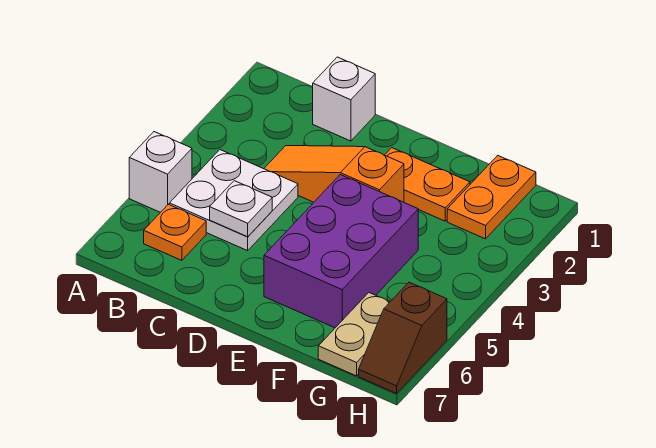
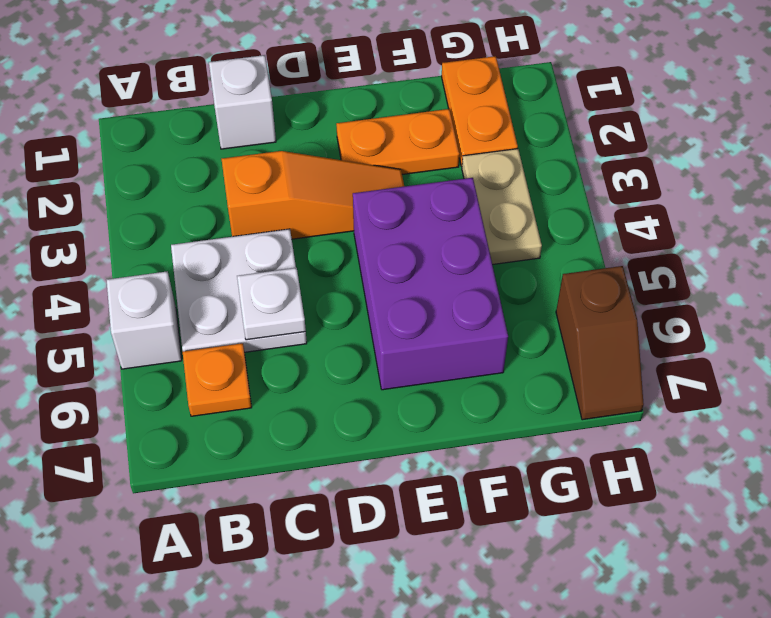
orange 1x3 slope [264,146,404,202] -> orange 1x3 slope turned to [222,151,404,239]
tan 1x2 plate [318,293,390,376] -> tan 1x2 plate moved to [462,149,542,265]

